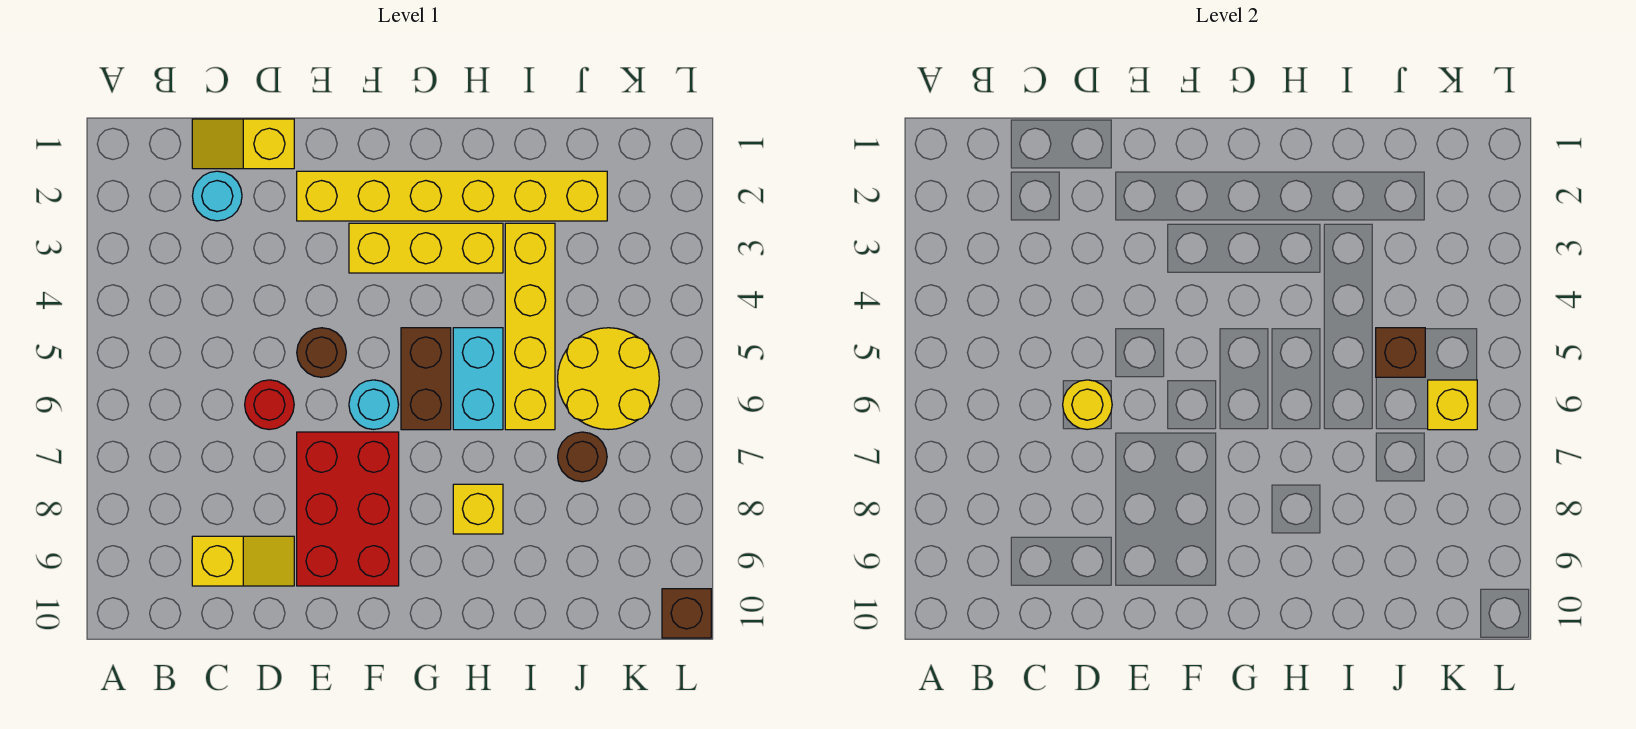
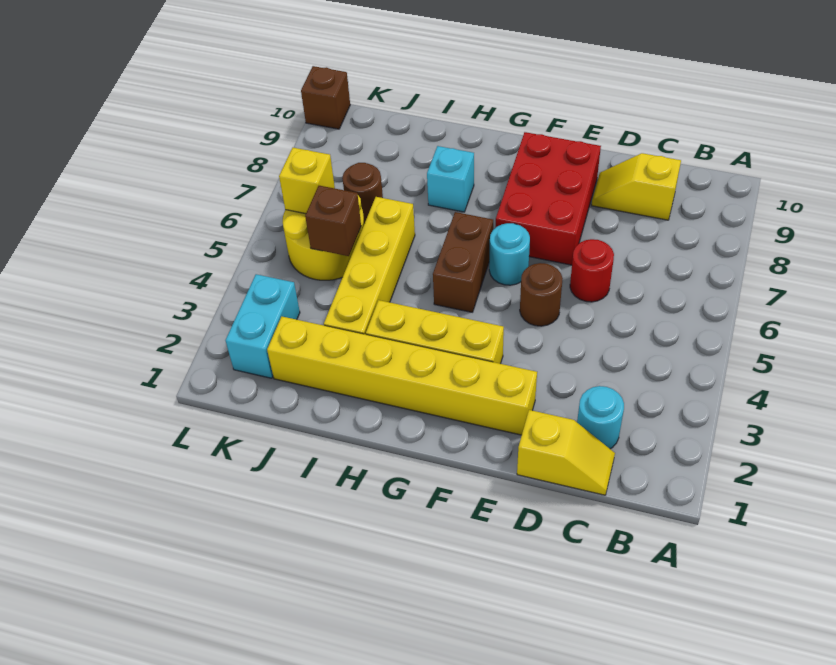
yellow 1x1 round brick [1063,380,1112,430] -> none
cyan 1x2 brick [453,328,503,430] -> cyan 1x2 brick moved to [226,274,300,378]
yellow 1x1 brick [453,484,503,534] -> cyan 1x1 brick [427,146,474,212]

